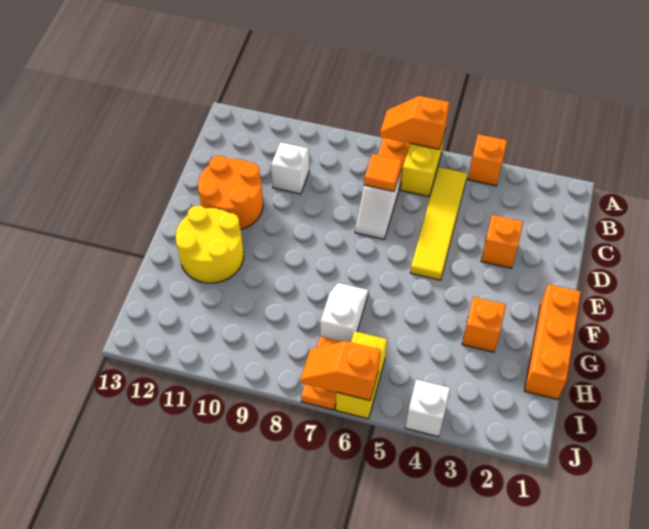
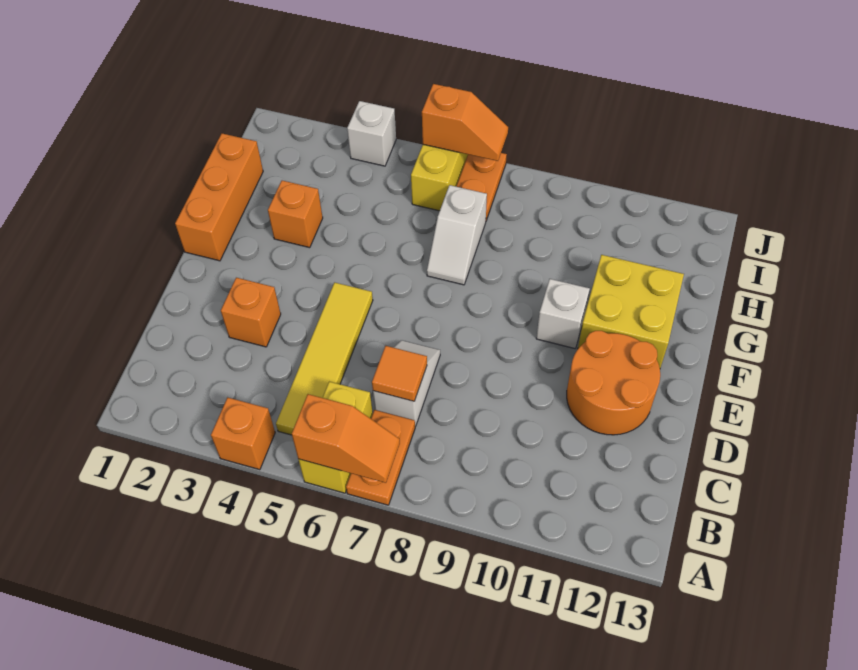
white 1x1 brick [271,142,309,194] -> white 1x1 brick moved to [536,279,590,348]
yellow 2x2 round brick [176,206,244,283] -> yellow 2x2 brick [578,255,684,368]

